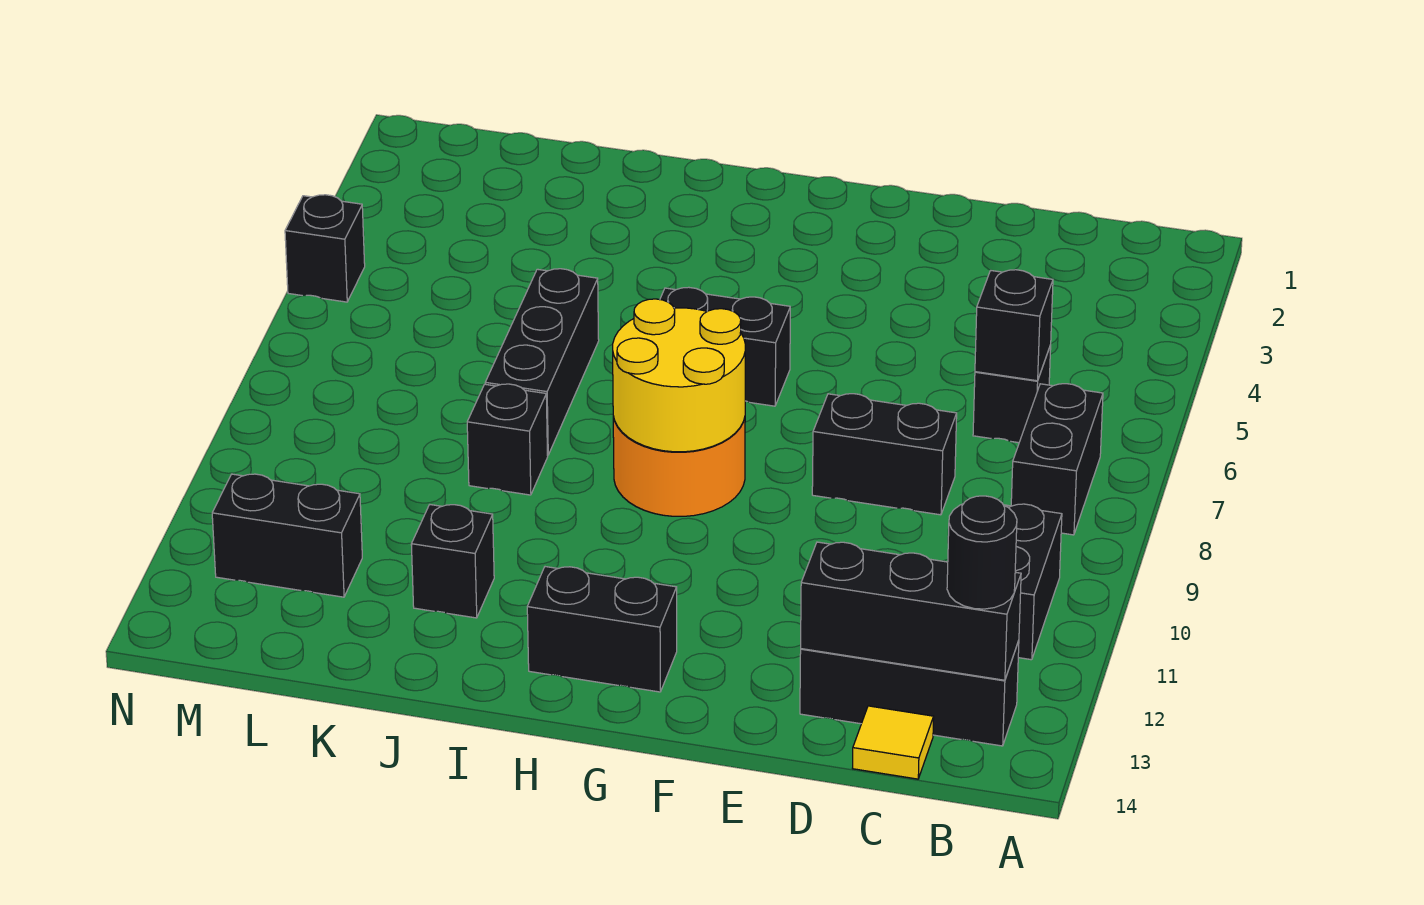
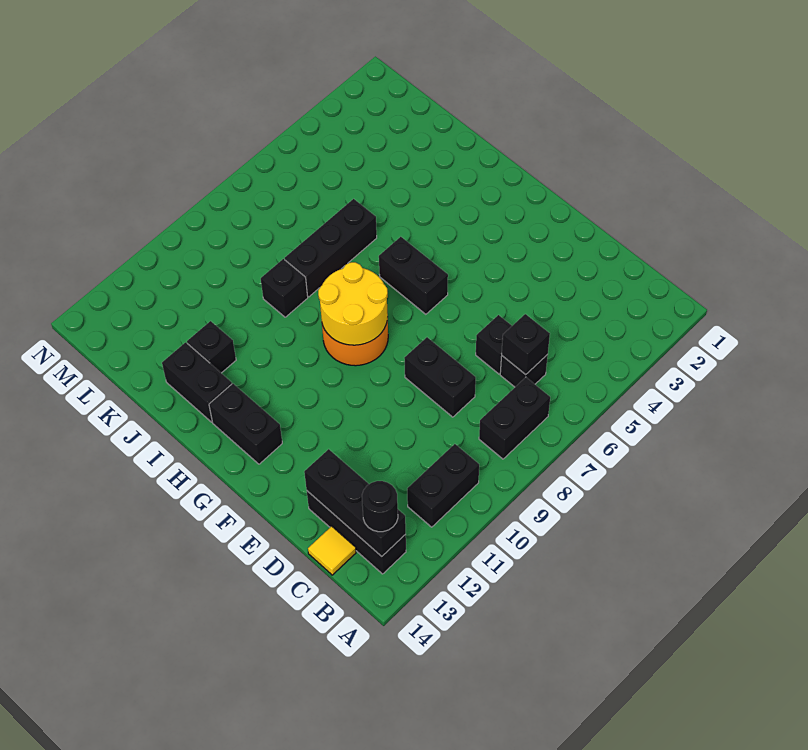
black 1x2 brick [212,474,362,597] -> black 1x2 brick moved to [162,342,232,422]
black 1x1 brick [285,195,365,302] -> black 1x1 brick moved to [476,315,512,374]

